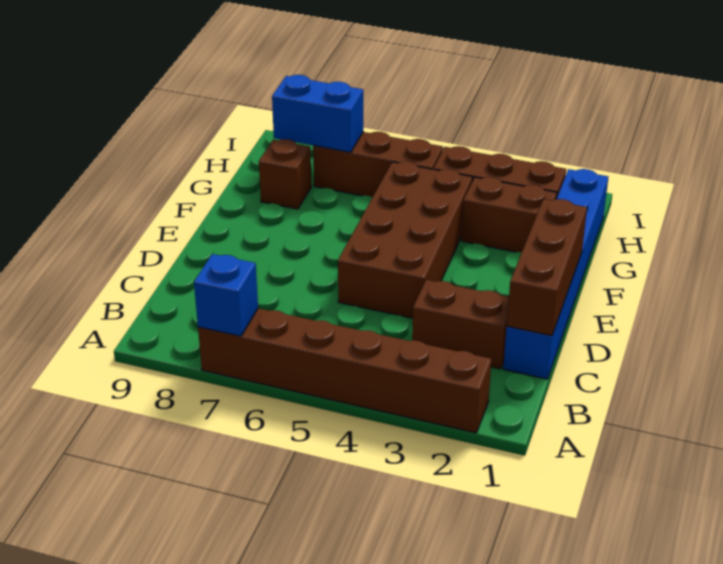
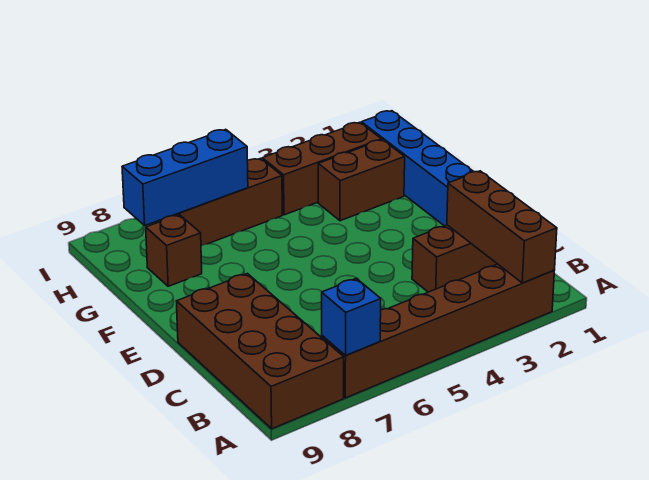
brown 1x3 brick [507,199,587,336] -> brown 1x3 brick moved to [447,171,557,283]
brown 2x4 brick [338,162,472,318] -> brown 2x4 brick moved to [176,274,344,429]
blue 1x2 brick [272,75,363,152] -> blue 1x3 brick [122,129,248,225]

